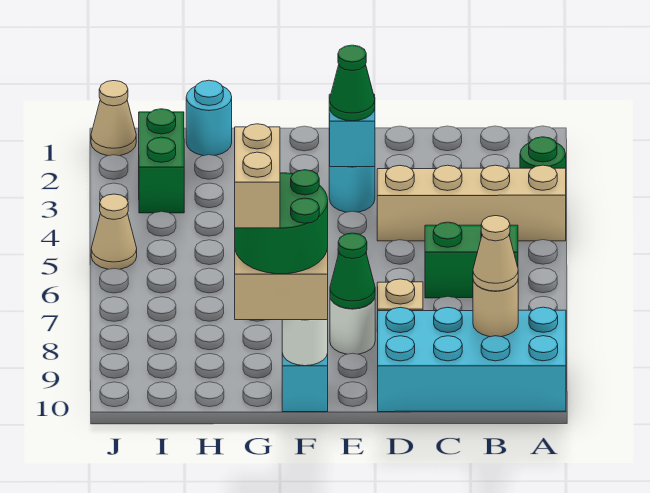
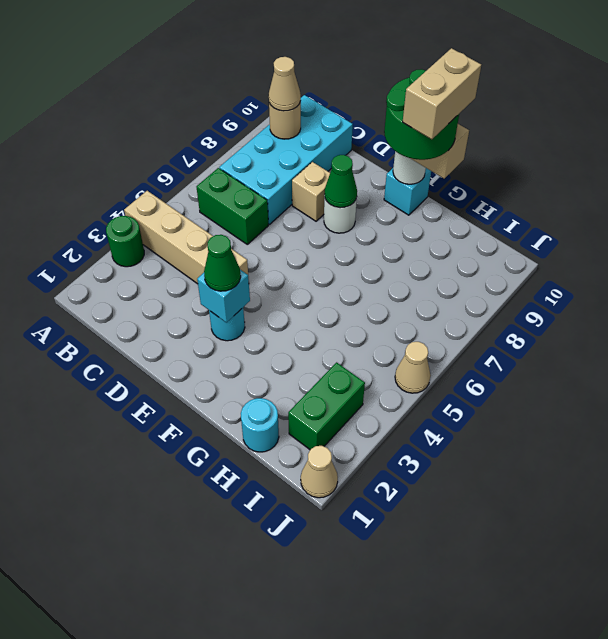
cyan 2x4 brick [378,307,566,412] -> cyan 2x4 brick turned to [219,95,353,224]

